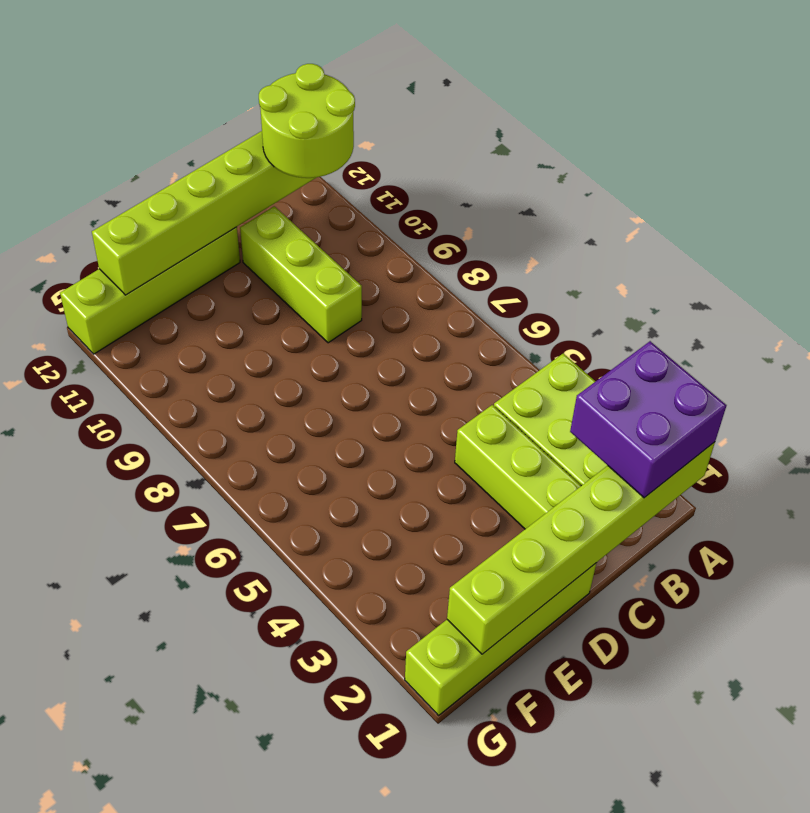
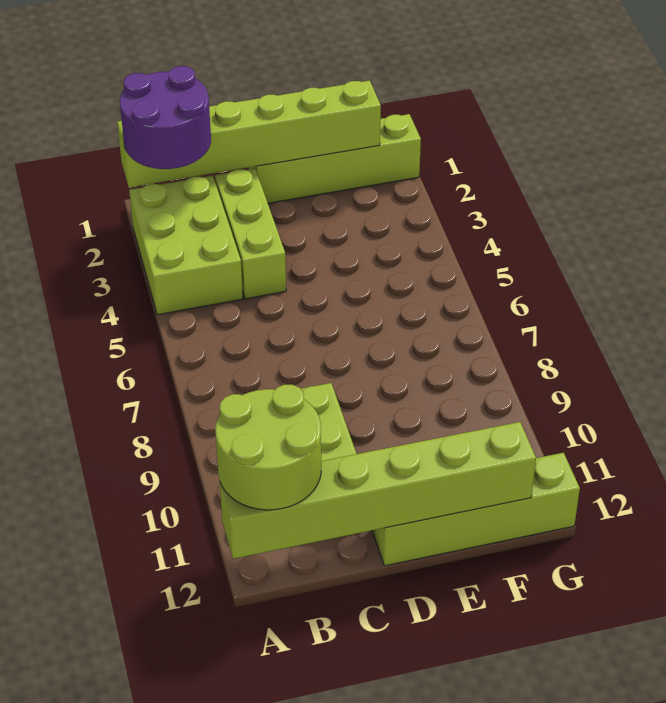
purple 2x2 brick [570,341,726,498] -> purple 2x2 round brick [120,66,211,169]

